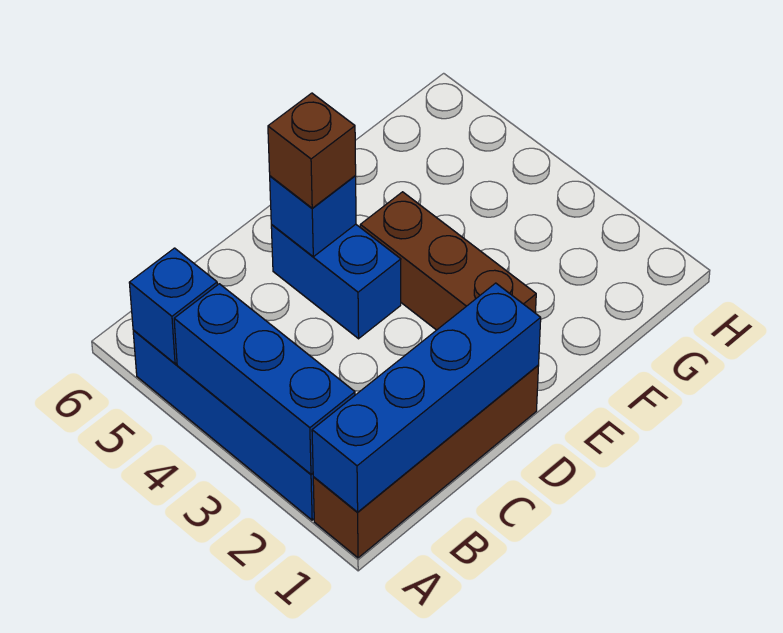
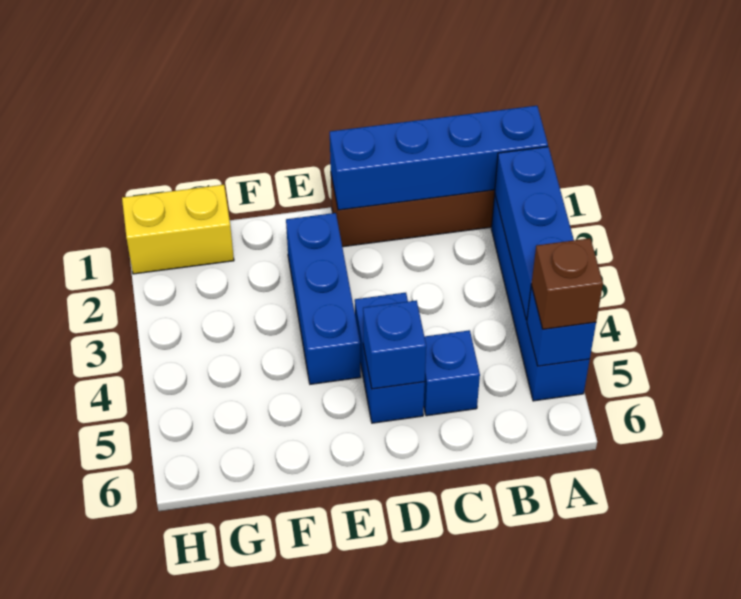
none -> blue 1x1 brick [424,330,480,416]
brown 1x1 brick [268,93,356,208] -> brown 1x1 brick moved to [531,238,603,329]
brown 1x3 brick [360,192,536,330] -> blue 1x3 brick [286,213,361,384]
none -> yellow 1x2 brick [122,185,234,274]

